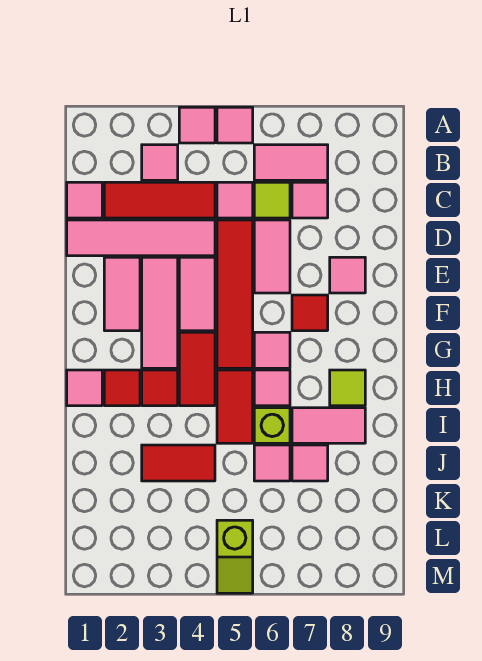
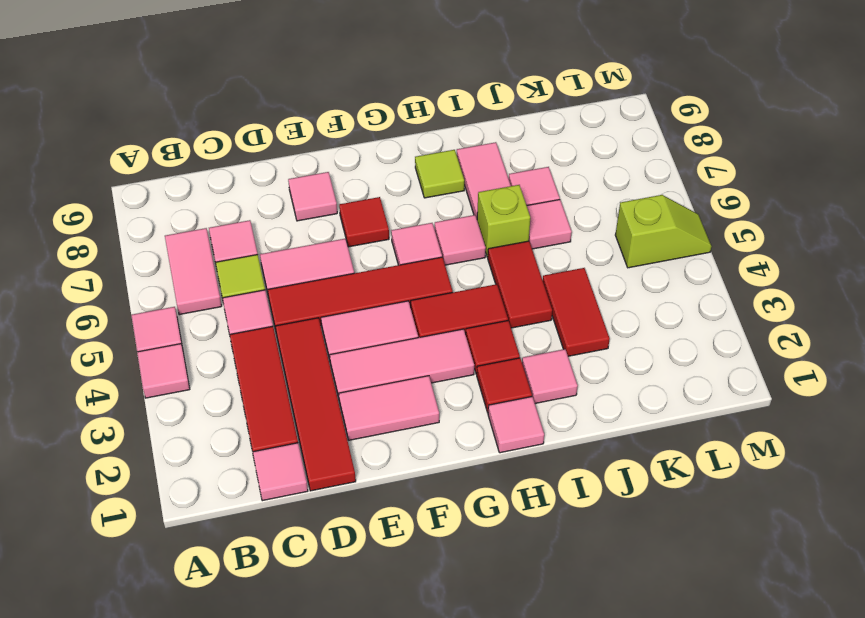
pink 1x1 tile [142,145,178,180] -> pink 1x1 tile moved to [522,349,578,403]
pink 1x4 tile [67,220,215,256] -> red 1x4 tile [275,318,356,491]
red 1x2 tile [217,370,253,443] -> red 1x2 tile turned to [488,241,552,328]

